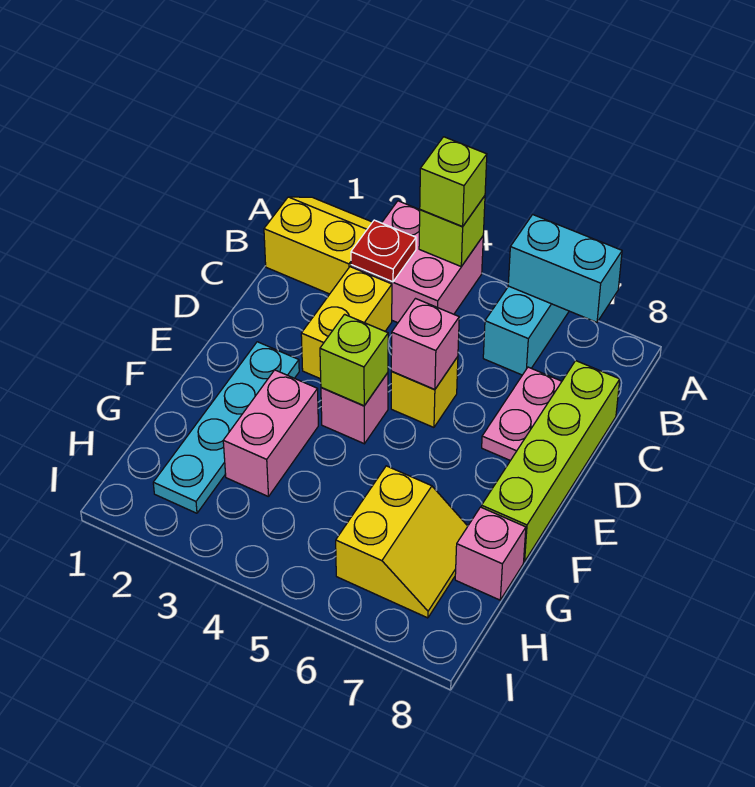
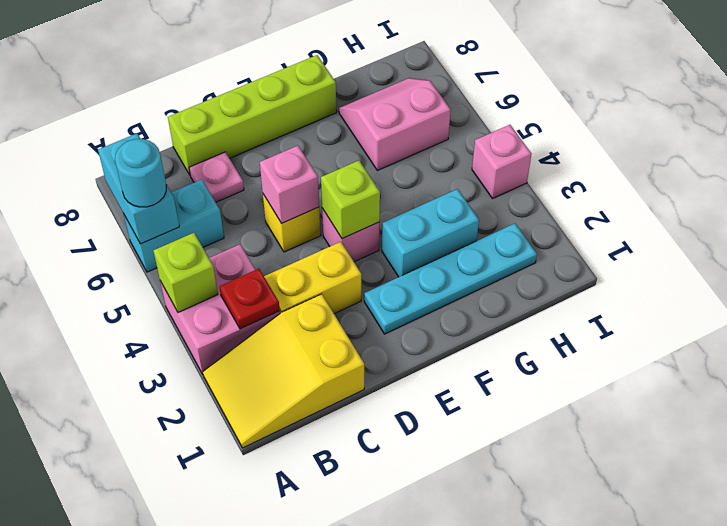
yellow 2x2 slope [264,197,372,294] -> yellow 2x3 slope [203,294,364,448]
lime 1x1 brick [420,137,487,226] -> none
none -> cyan 1x1 round brick [115,139,166,207]
pink 1x2 plate [482,367,562,461] -> pink 1x1 plate [189,152,244,202]
pink 1x2 brick [223,370,318,497] -> cyan 1x2 brick [382,189,479,277]
yellow 2x2 slope [336,466,468,618] -> pink 2x2 slope [339,78,451,170]
pink 1x1 brick [455,507,526,600] -> pink 1x1 brick moved to [472,125,531,198]

